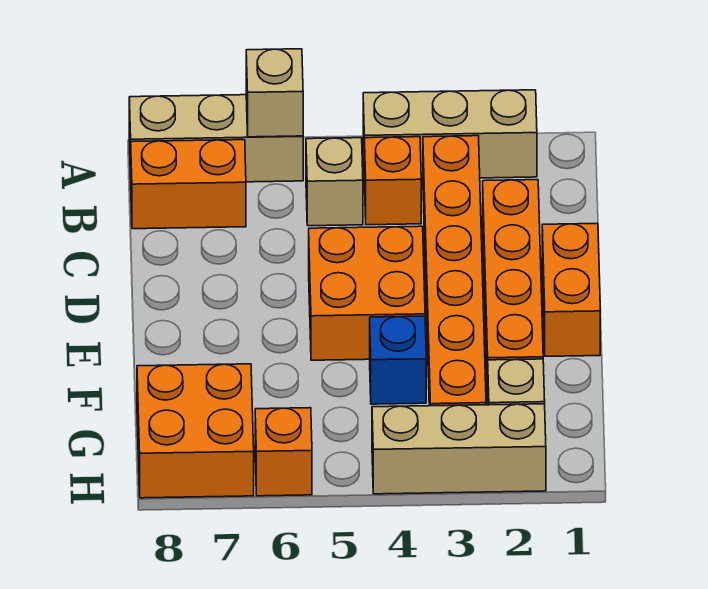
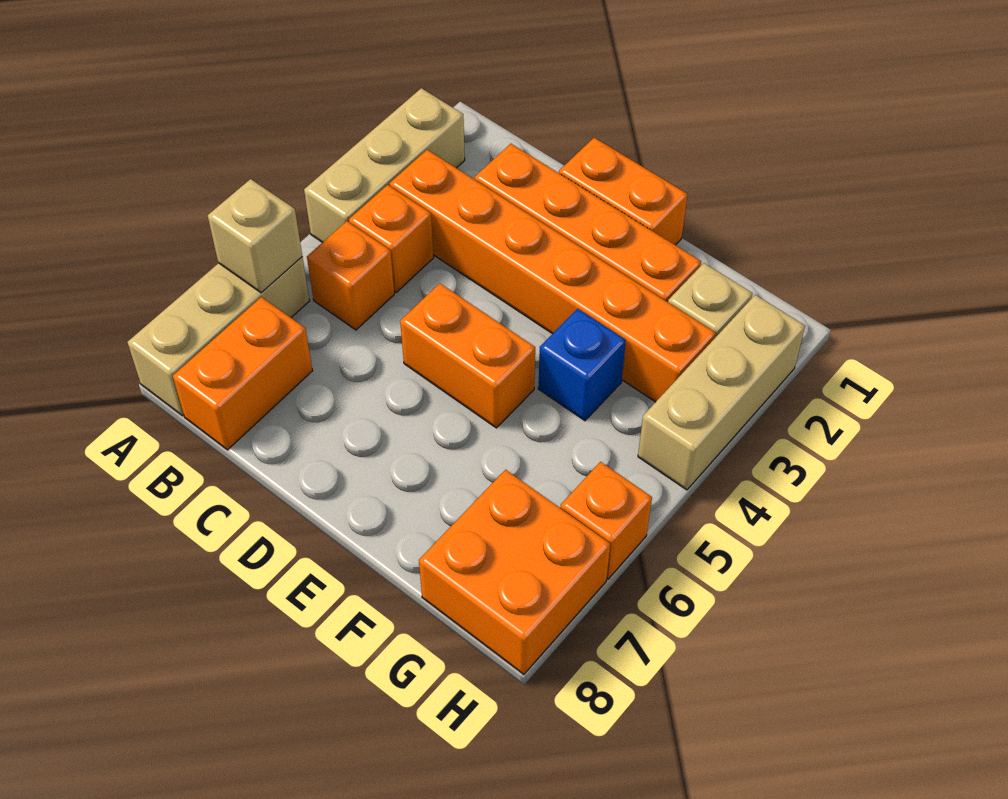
tan 1x1 brick [306,138,363,226] -> orange 1x1 brick [307,221,394,330]
orange 2x2 brick [309,226,425,360] -> orange 1x2 brick [400,283,535,428]

